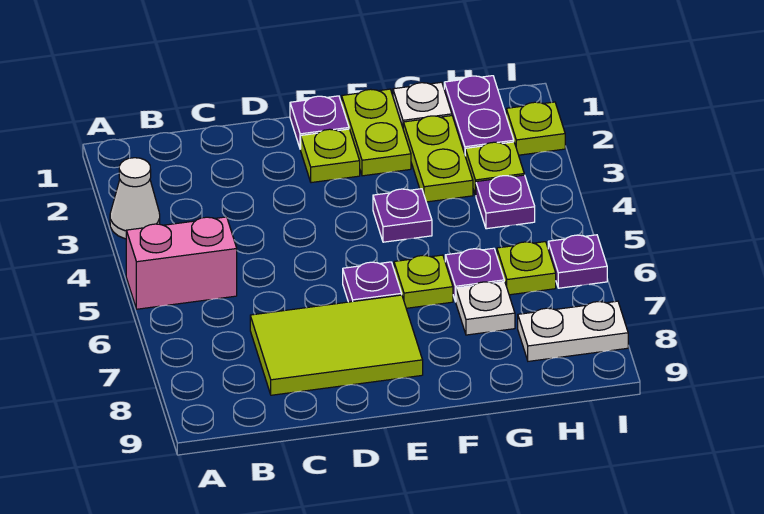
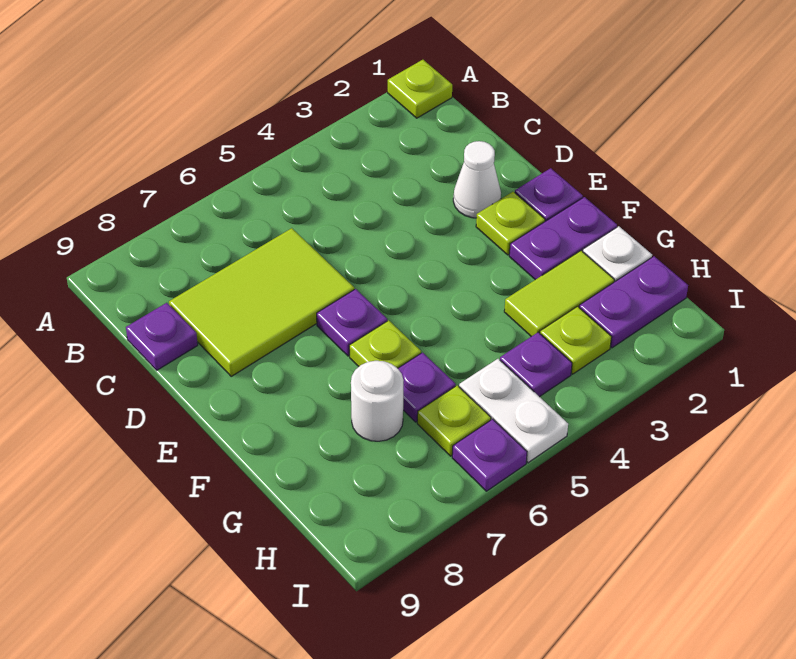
white 1x1 cone [110,158,160,239] -> white 1x1 cone moved to [453,141,501,218]
pink 1x2 brick [126,217,237,309] -> none
lime 2x3 tile [250,295,423,395] -> lime 2x3 tile turned to [169,228,354,376]
lime 1x2 plate [342,89,411,176] -> purple 1x2 plate [509,197,617,280]
purple 1x1 plate [373,189,432,242] -> purple 1x1 plate moved to [126,303,198,370]
lime 1x2 plate [403,116,473,202] -> lime 1x2 tile [504,251,614,336]
white 1x1 plate [456,282,515,335] -> white 1x1 round brick [351,361,403,441]
white 1x2 plate [518,301,628,361] -> white 1x2 plate moved to [459,359,568,463]
lime 1x1 plate [506,102,565,155] -> lime 1x1 plate moved to [388,60,452,118]

